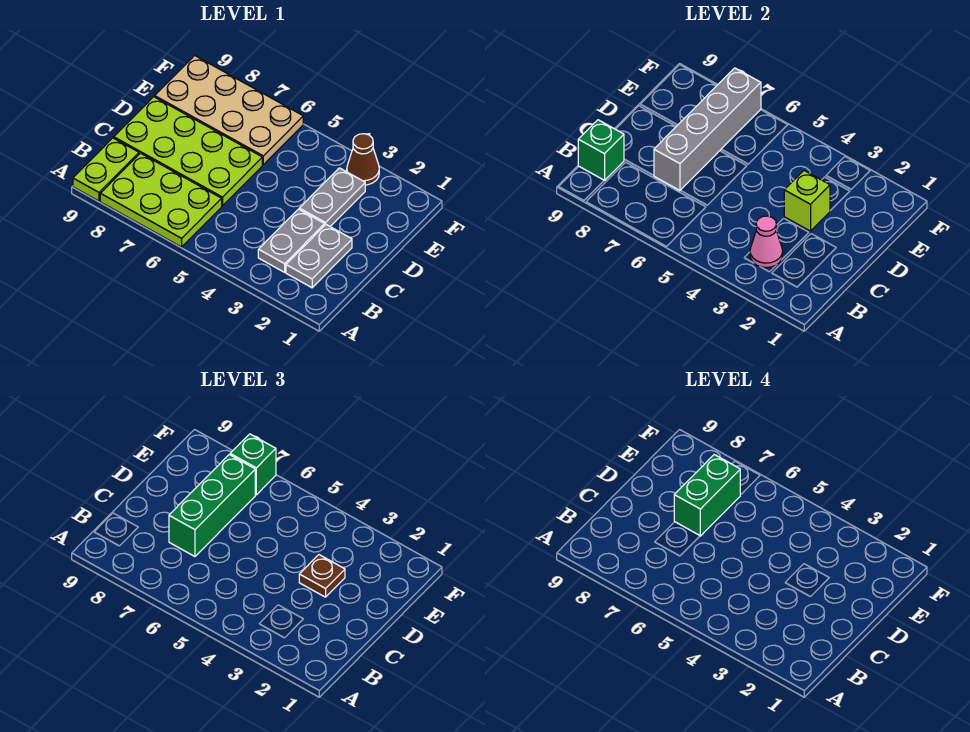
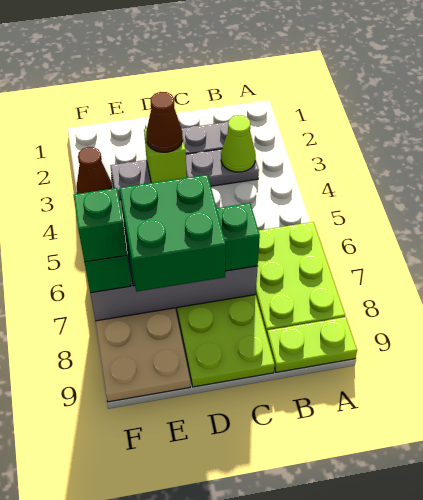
pink 1x1 cone [750,216,783,267] -> lime 1x1 cone [221,115,256,172]
green 1x1 brick [578,120,624,181] -> green 1x1 brick moved to [73,188,127,262]
brown 1x1 plate [299,555,345,597] -> brown 1x1 cone [146,92,183,152]
green 1x2 brick [674,455,740,536] -> green 2x2 brick [120,175,226,292]

